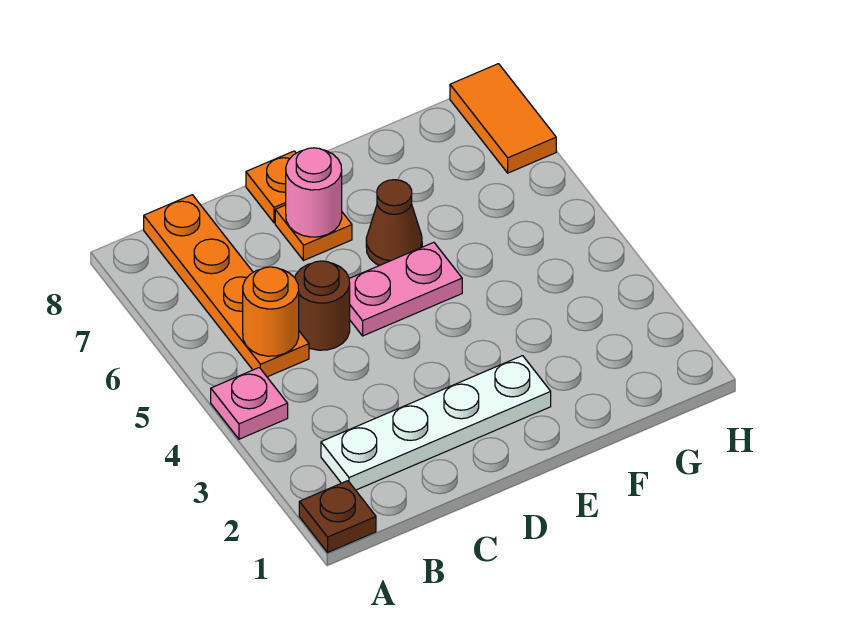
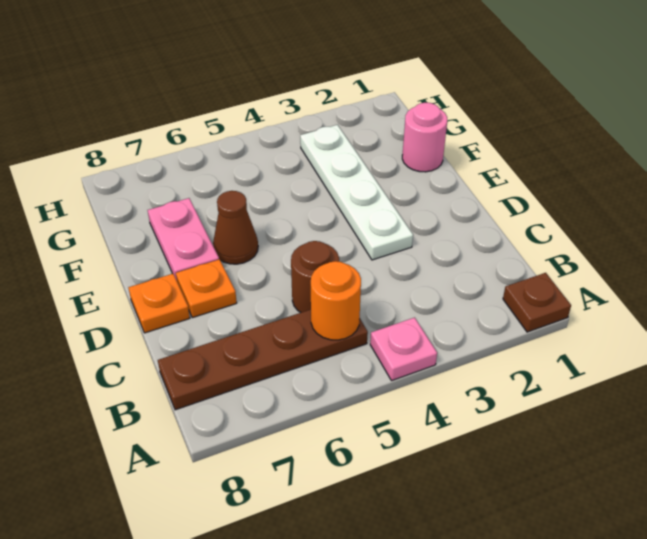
white 1x4 plate [321,356,551,490] -> white 1x4 plate moved to [300,125,413,260]
orange 1x4 plate [144,195,309,377] -> brown 1x4 plate [158,310,368,410]
pink 1x2 plate [349,242,462,336] -> pink 1x2 plate moved to [148,198,219,280]
pink 1x1 round brick [286,148,342,237] -> pink 1x1 round brick moved to [402,103,447,172]
orange 1x2 tile [450,64,556,173] -> none

